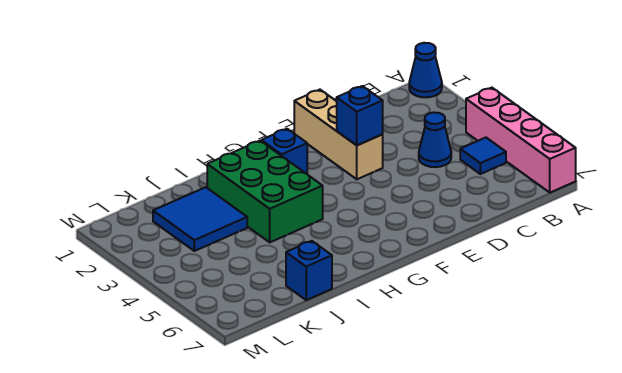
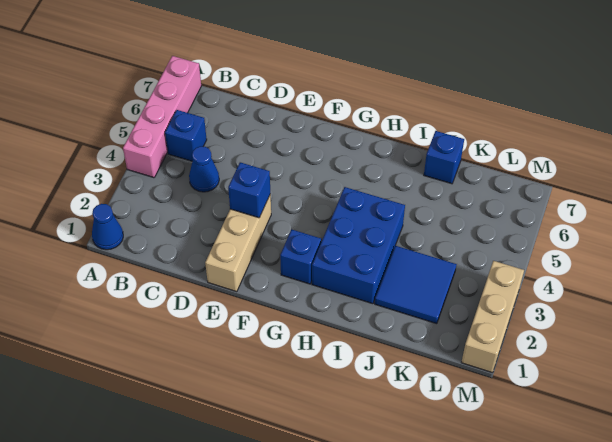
blue 1x1 tile [460,138,506,174] -> blue 1x1 brick [165,110,207,161]
green 2x3 brick [207,141,323,242] -> blue 2x3 brick [312,187,405,304]
none -> tan 1x3 brick [461,261,524,373]

